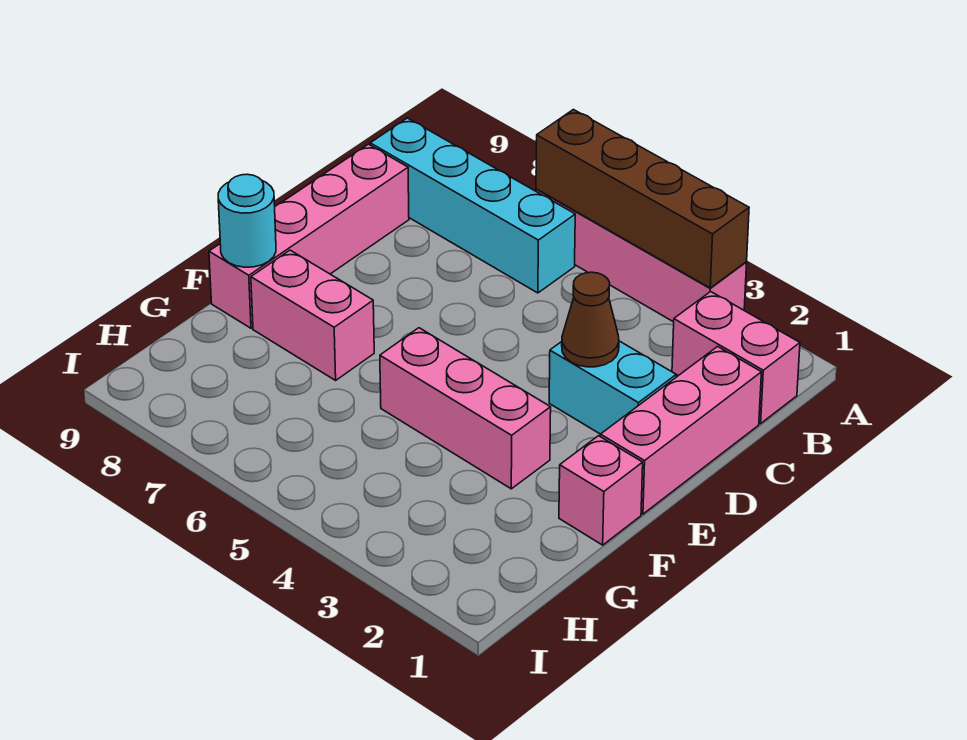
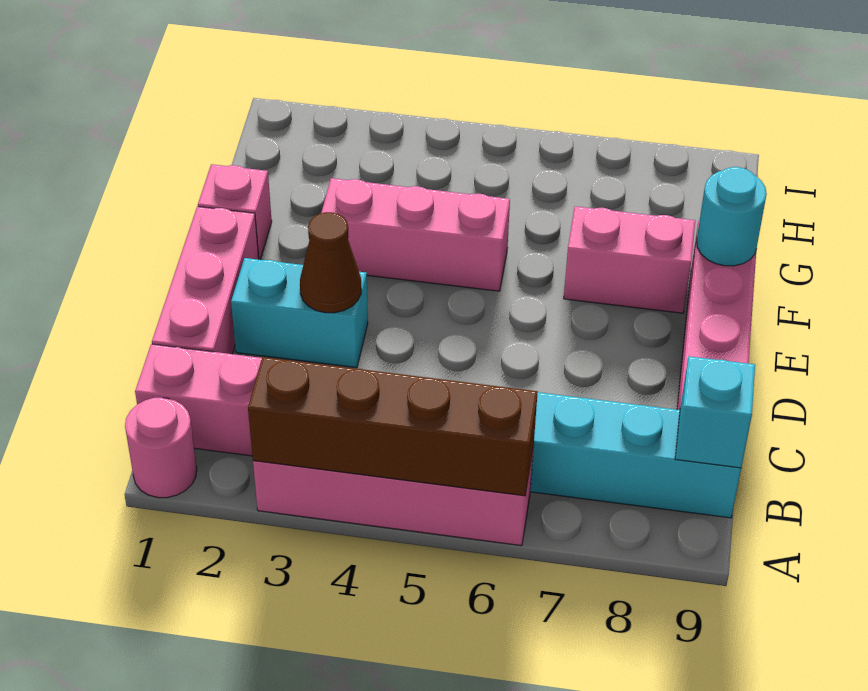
none -> pink 1x1 round brick [125,398,197,498]
none -> cyan 1x1 brick [675,356,755,468]

